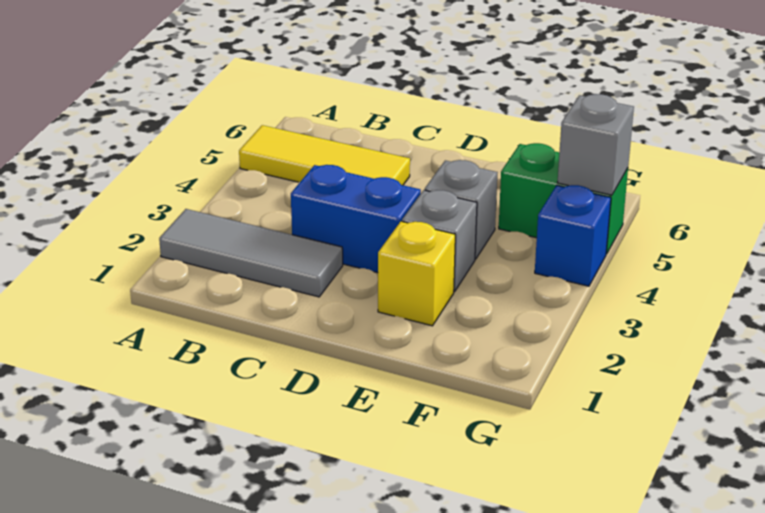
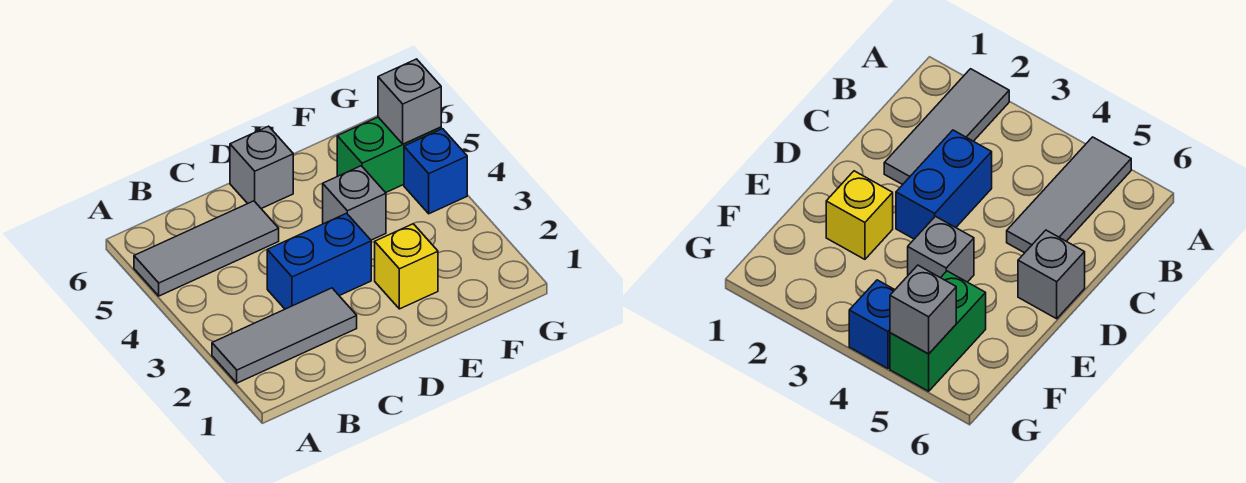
yellow 1x3 tile [239,125,410,185] -> grey 1x3 tile [134,201,279,296]
grey 1x1 brick [402,190,477,292] -> grey 1x1 brick moved to [230,126,293,209]

